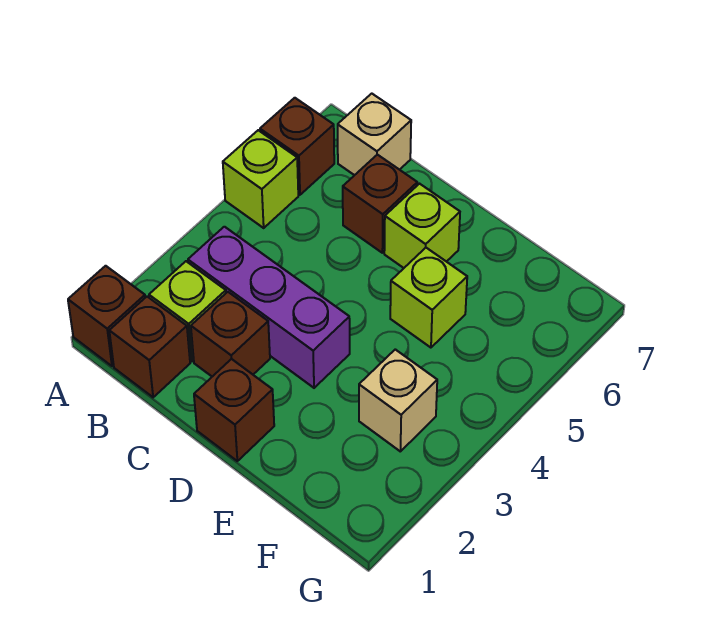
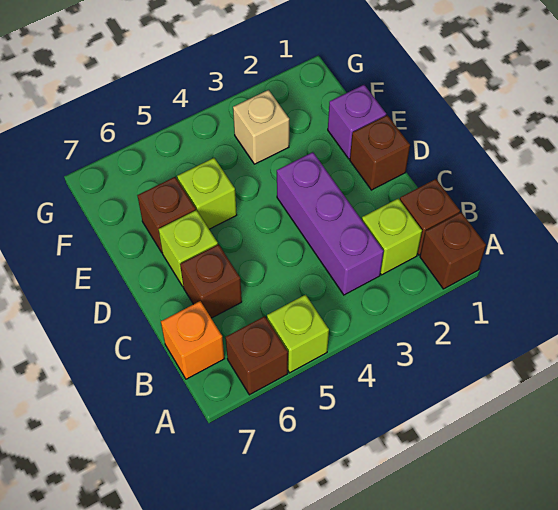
tan 1x1 brick [338,94,411,175] -> orange 1x1 brick [161,301,225,379]
brown 1x1 brick [191,292,270,377] -> brown 1x1 brick moved to [137,177,196,252]
none -> purple 1x1 brick [328,85,386,159]

